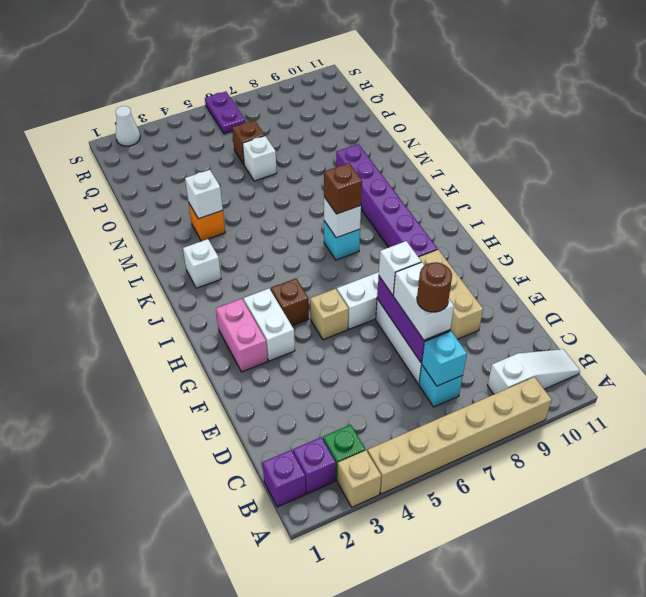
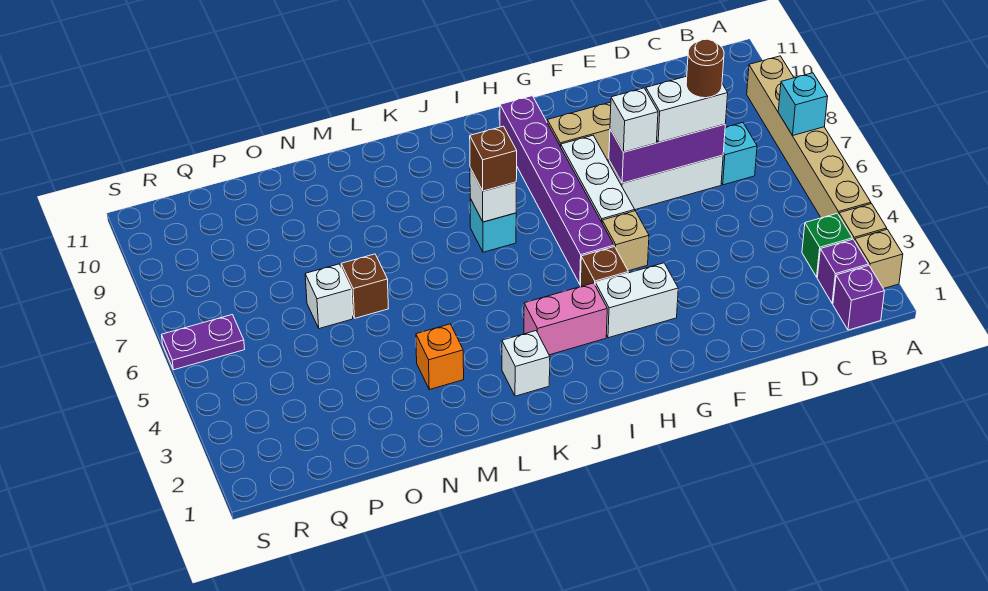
none -> tan 1x1 brick [855,229,903,289]
white 1x3 slope [487,349,580,394] -> none
cyan 1x1 brick [422,331,467,386] -> cyan 1x1 brick moved to [778,73,828,135]
pink 1x2 brick [216,299,268,372] -> pink 1x2 brick moved to [524,283,607,355]
purple 1x6 brick [336,144,437,257] -> purple 1x6 brick turned to [500,96,614,285]
white 1x1 brick [185,170,223,219] -> none
brown 1x1 brick [232,120,265,164] -> brown 1x1 brick moved to [341,254,389,318]
white 1x1 cone [116,106,140,146] -> none

